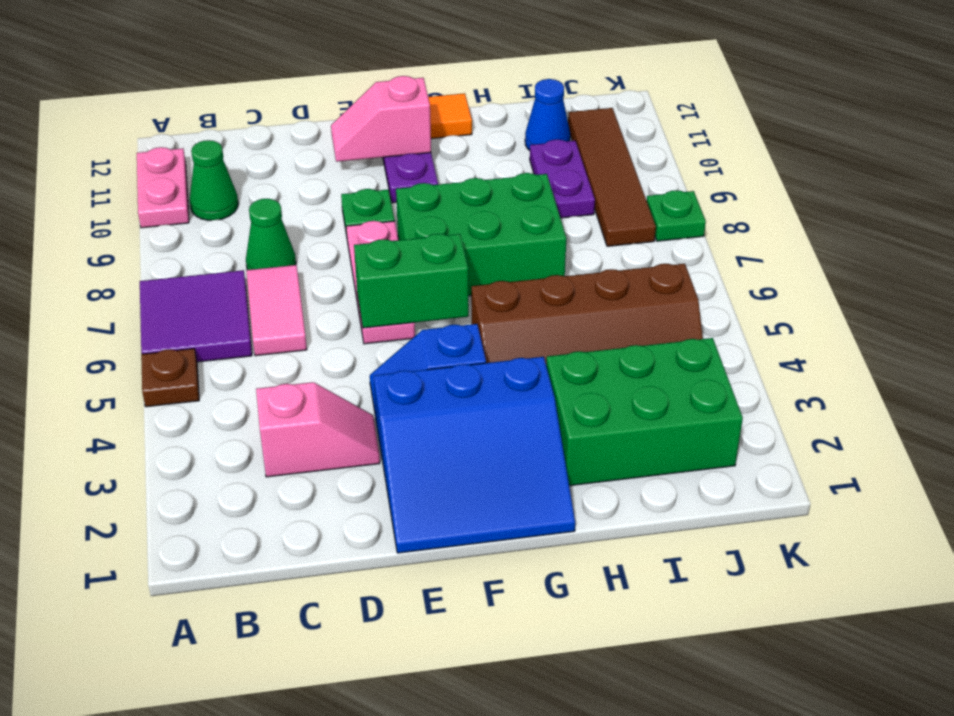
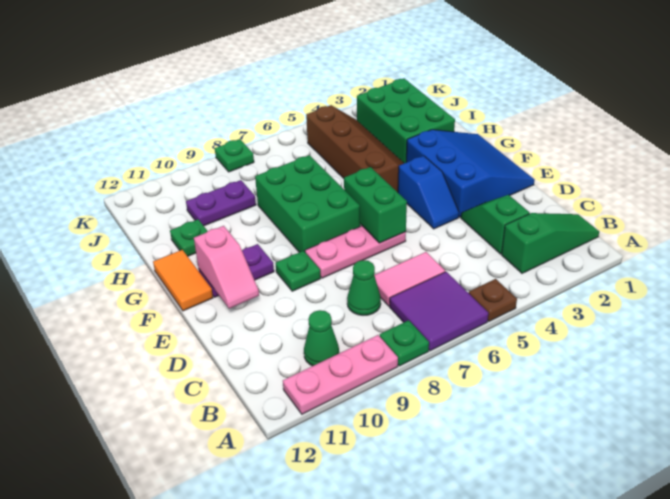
none -> green 1x1 plate [380,320,429,366]
pink 1x2 plate [137,147,189,228] -> pink 1x3 plate [283,335,398,414]
none -> green 1x3 slope [502,213,599,273]
pink 1x2 slope [256,382,380,477] -> green 1x2 slope [461,195,530,254]
none -> green 1x1 plate [170,219,208,256]
blue 1x1 cone [525,79,570,150] -> none
brown 1x4 tile [568,108,656,246] -> none

